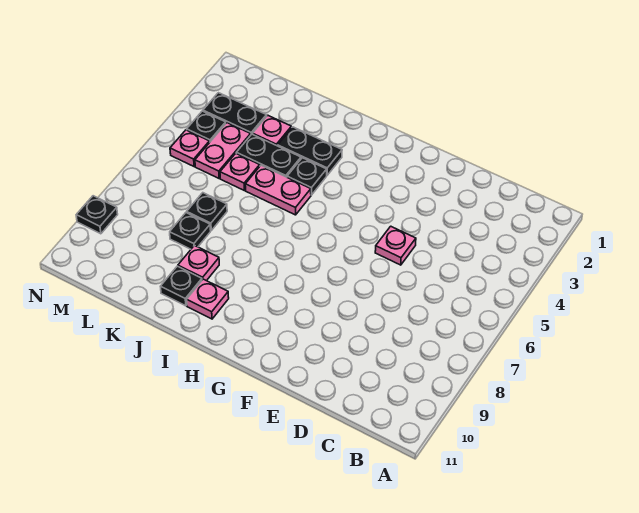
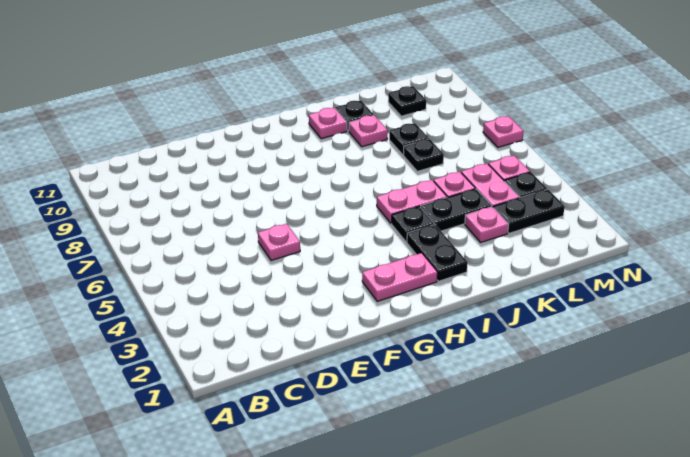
none -> pink 1x2 plate [362,253,438,301]
black 1x2 plate [278,127,342,175] -> black 1x2 plate turned to [407,225,468,281]
none -> pink 1x1 plate [483,116,524,147]
black 1x1 plate [76,196,118,234] -> black 1x1 plate moved to [388,86,426,116]

